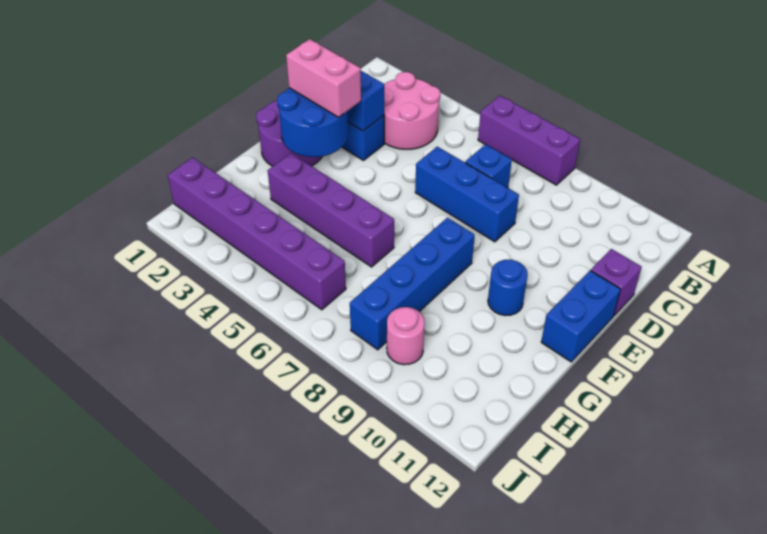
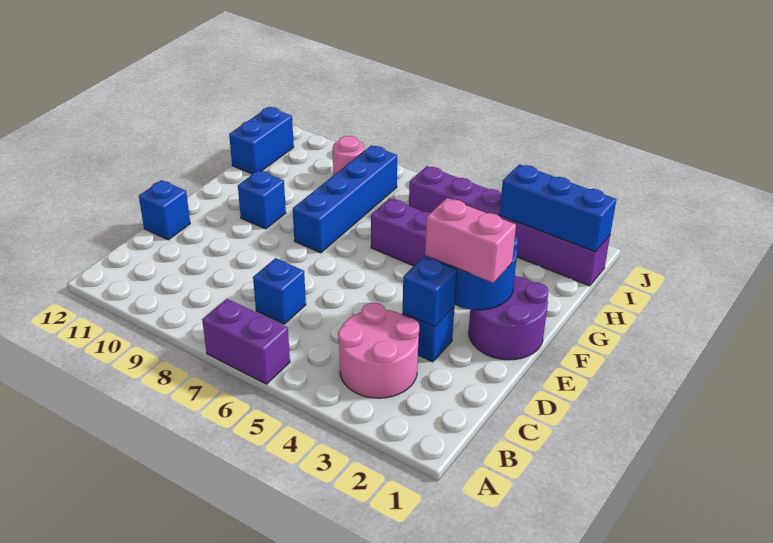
purple 1x3 brick [478,96,580,185] -> purple 1x2 brick [202,299,290,384]
blue 1x3 brick [415,147,519,242] -> blue 1x3 brick moved to [500,164,616,252]
purple 1x1 brick [591,249,642,316] -> blue 1x1 brick [139,180,190,240]
blue 1x2 brick [541,271,621,362] -> blue 1x2 brick moved to [229,107,294,174]
blue 1x1 round brick [488,259,528,316] -> blue 1x1 brick [238,170,286,229]

